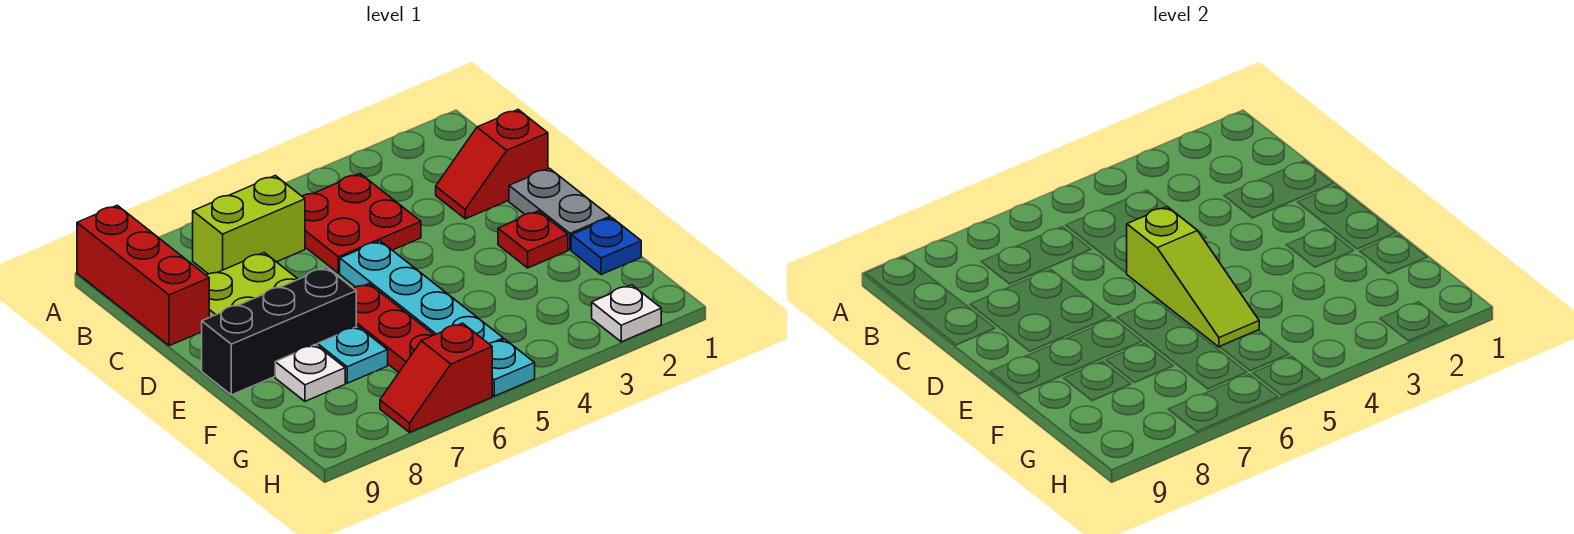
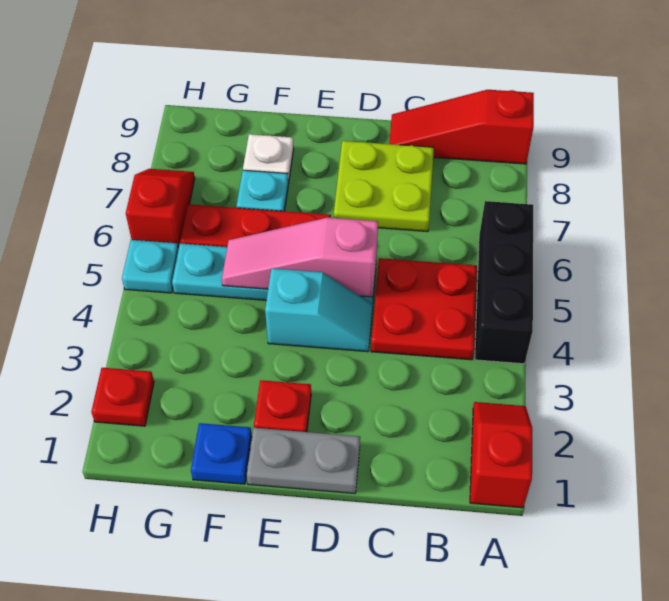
red 1x3 brick [77,205,209,346] -> red 1x3 slope [389,90,534,164]
lime 1x2 brick [193,176,305,274] -> none
red 1x2 slope [436,110,548,219] -> red 1x2 slope moved to [470,402,532,508]
none -> cyan 1x2 slope [265,268,372,352]
lime 1x3 slope [1127,207,1259,347] -> pink 1x3 slope [222,218,378,297]
black 1x3 brick [202,268,356,395] -> black 1x3 brick moved to [475,201,533,364]
white 1x1 plate [592,285,661,342] -> red 1x1 plate [91,368,154,426]

